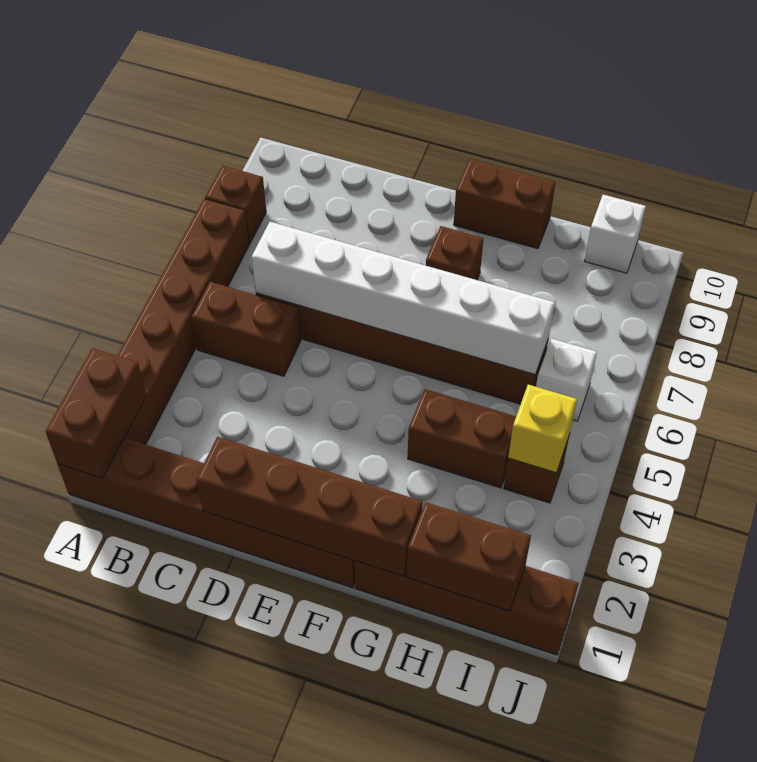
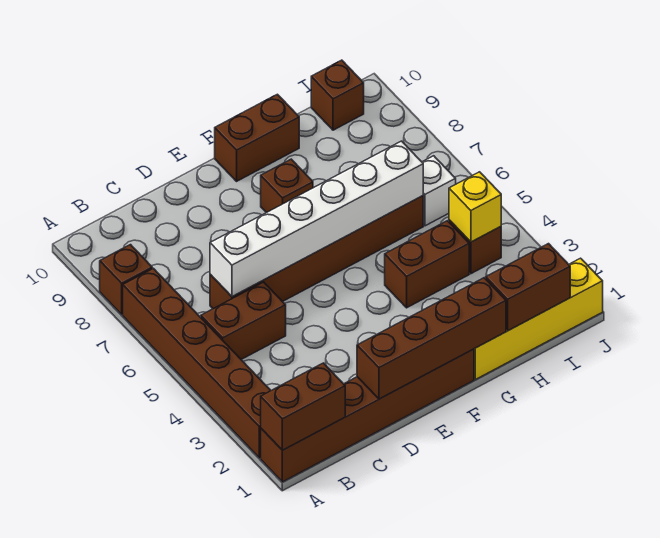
brown 1x2 brick [45,348,146,478] -> brown 1x2 brick turned to [261,363,345,450]
brown 1x4 brick [355,561,578,655] -> yellow 1x4 brick [474,258,603,380]
white 1x1 brick [585,195,646,273] -> brown 1x1 brick [311,60,364,130]

